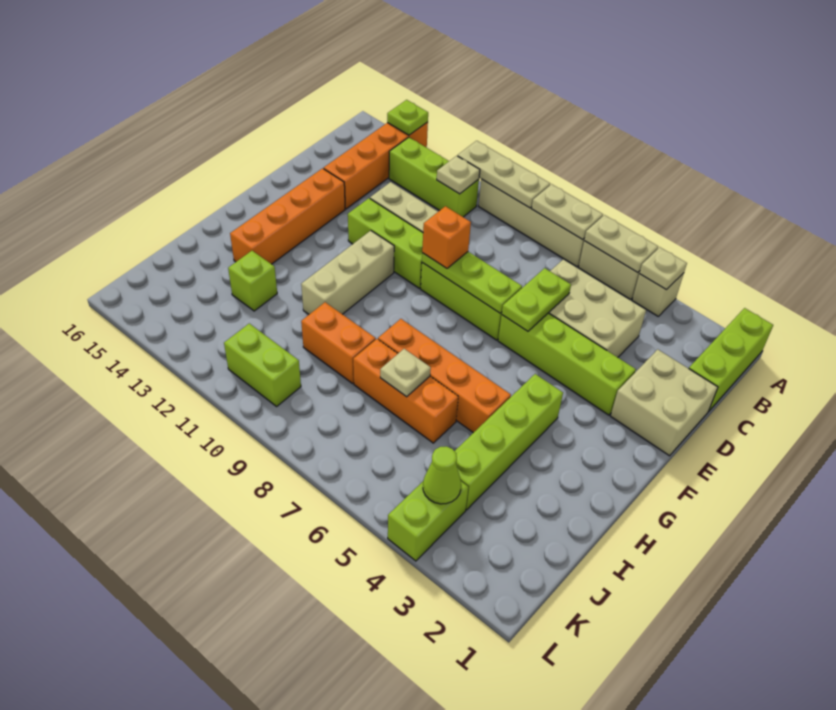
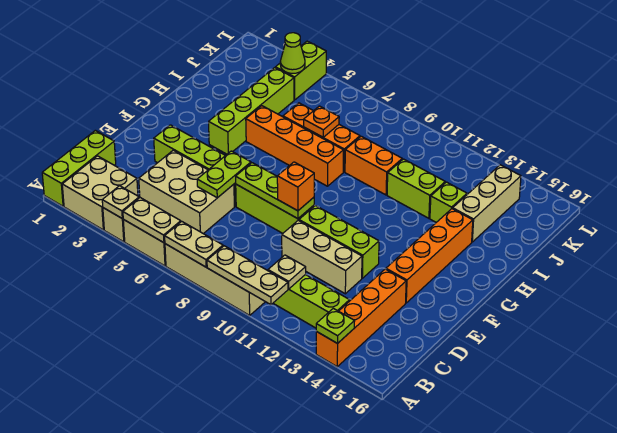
tan 2x2 brick [611,349,718,456] -> tan 2x2 brick moved to [62,156,138,230]
tan 1x3 brick [301,231,394,314] -> tan 1x3 brick moved to [453,165,521,242]
tan 1x1 plate [380,349,431,397] -> orange 1x1 plate [304,106,339,137]
lime 1x2 brick [224,323,301,406] -> lime 1x2 brick moved to [387,159,445,218]

